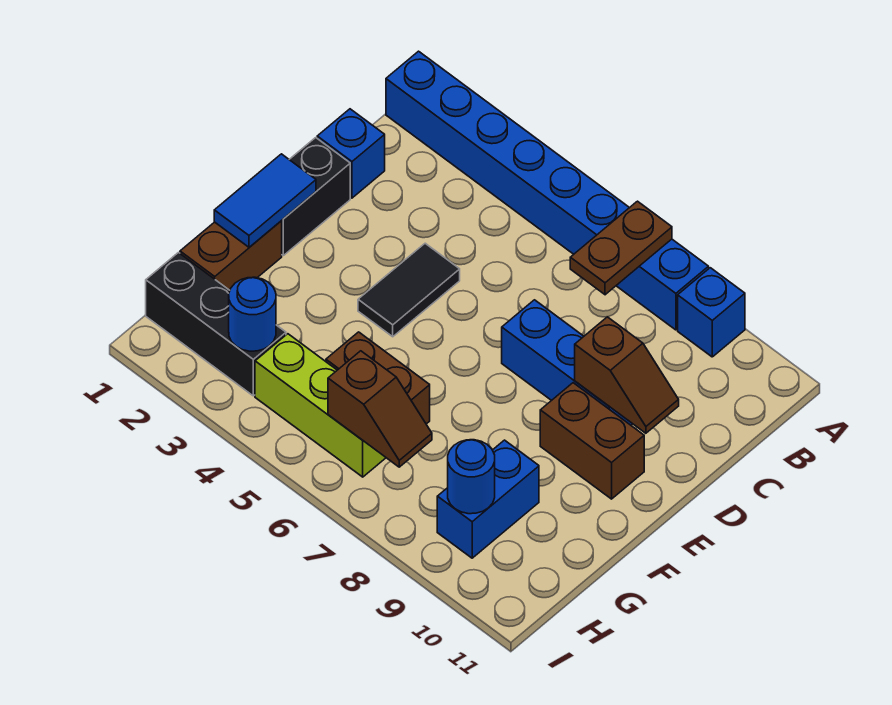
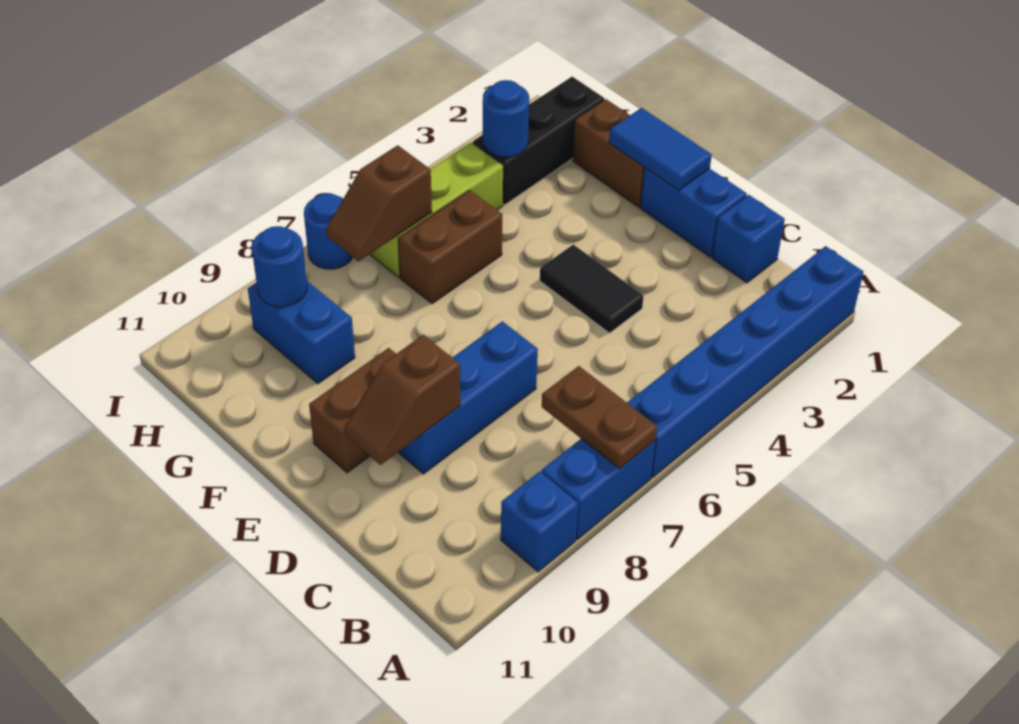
black 1x2 brick [282,138,350,255] -> blue 1x2 brick [640,168,747,257]
none -> blue 1x1 round brick [304,193,353,269]

